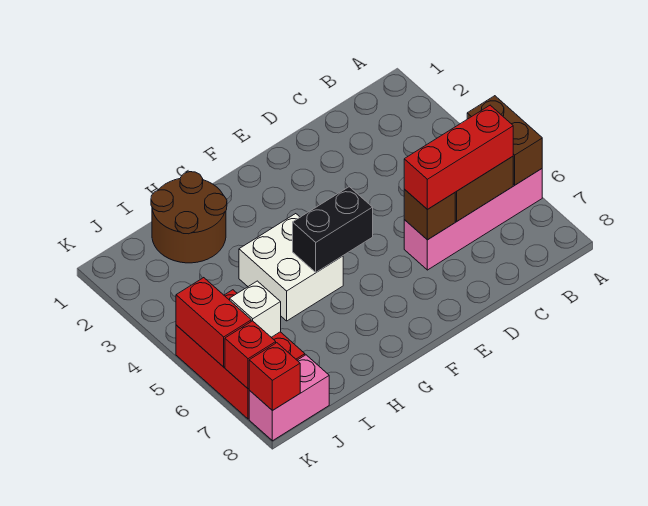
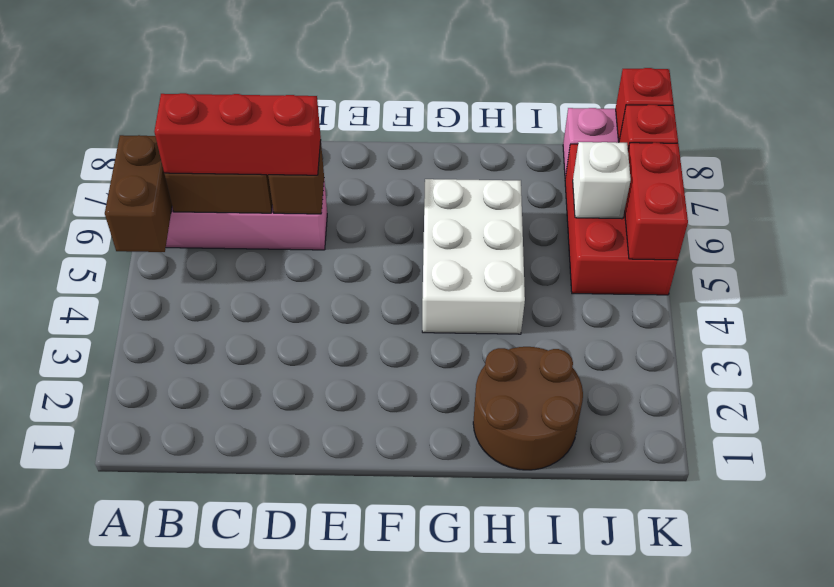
black 1x2 brick [293,187,373,272] -> none
white 2x2 brick [239,214,343,321] -> white 2x3 brick [422,179,525,334]

